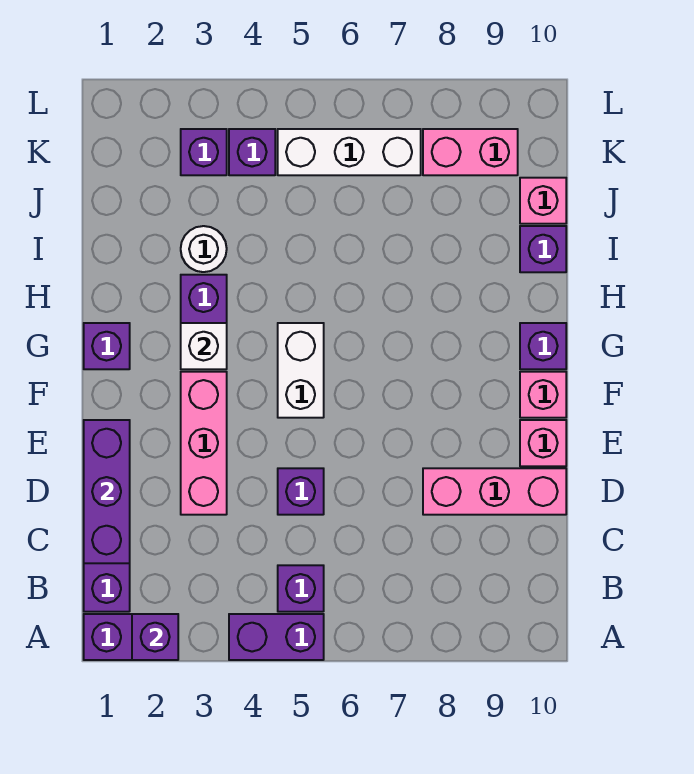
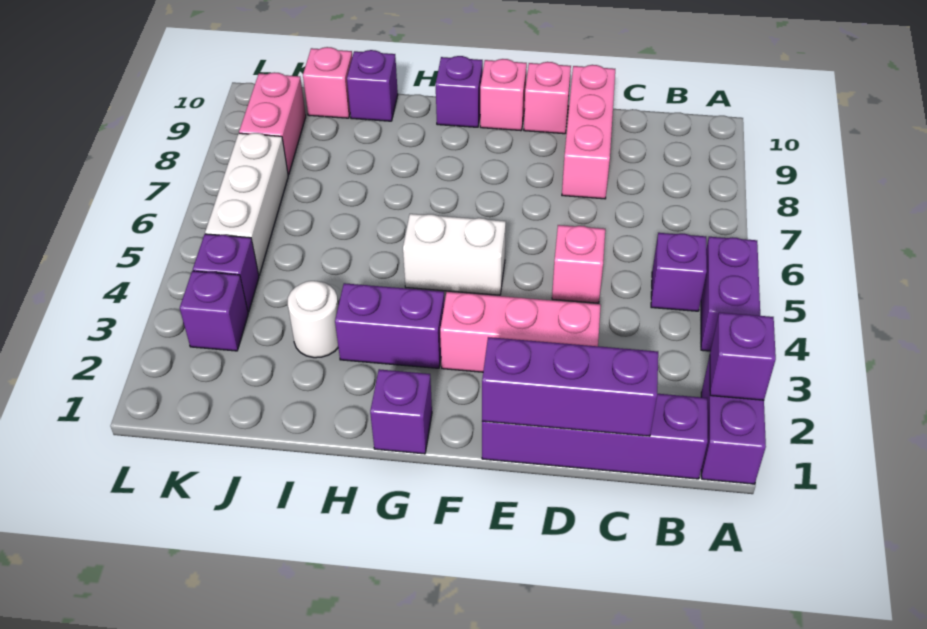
purple 1x1 brick [278,468,324,515] -> pink 1x1 brick [552,225,605,303]
white 1x1 brick [181,323,227,369] -> none

